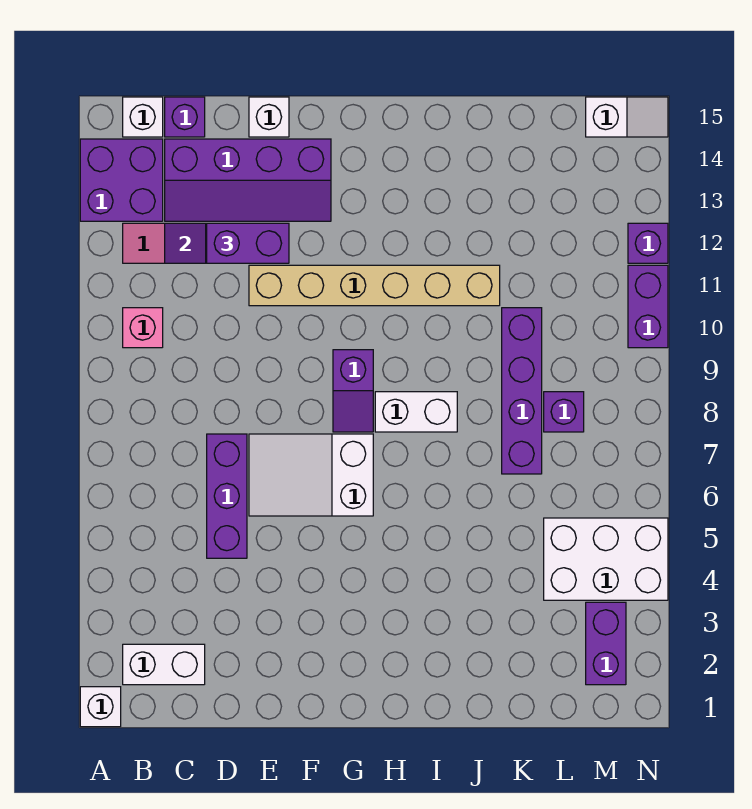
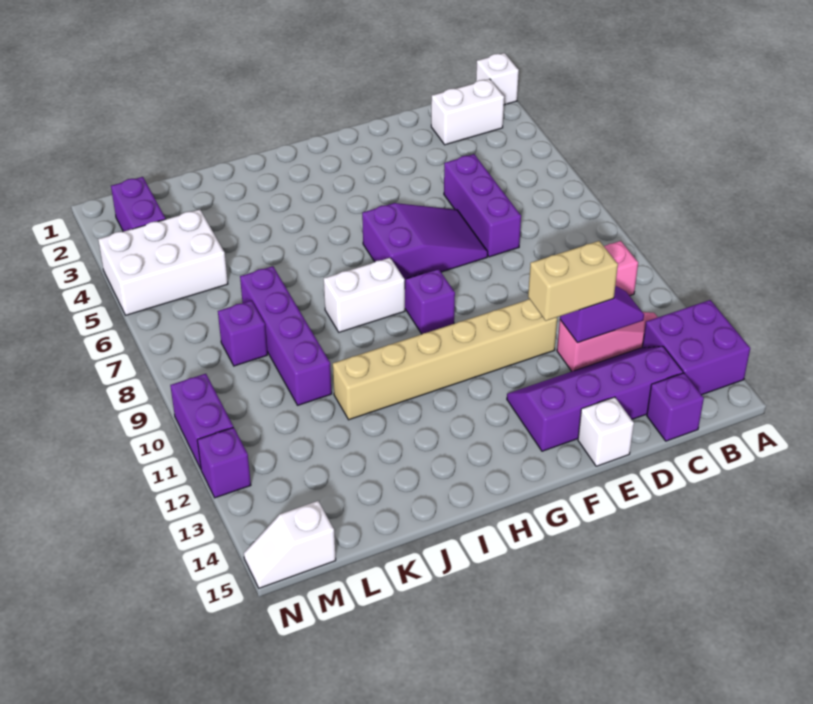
white 1x1 brick [123,97,163,137] -> none
purple 1x2 brick [207,223,289,263] -> tan 1x2 brick [528,241,618,321]
white 2x3 slope [249,434,373,516] -> purple 2x3 slope [362,203,488,279]

